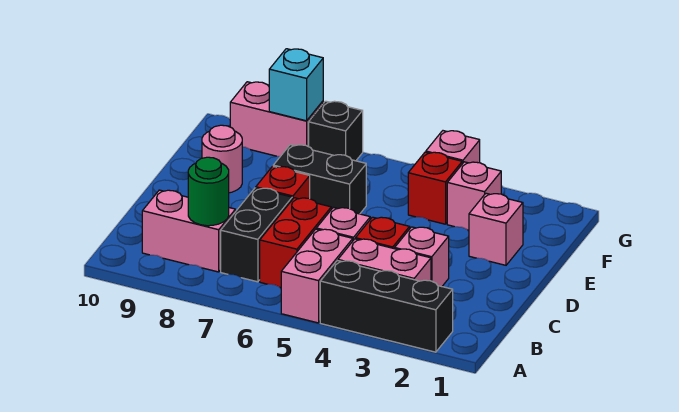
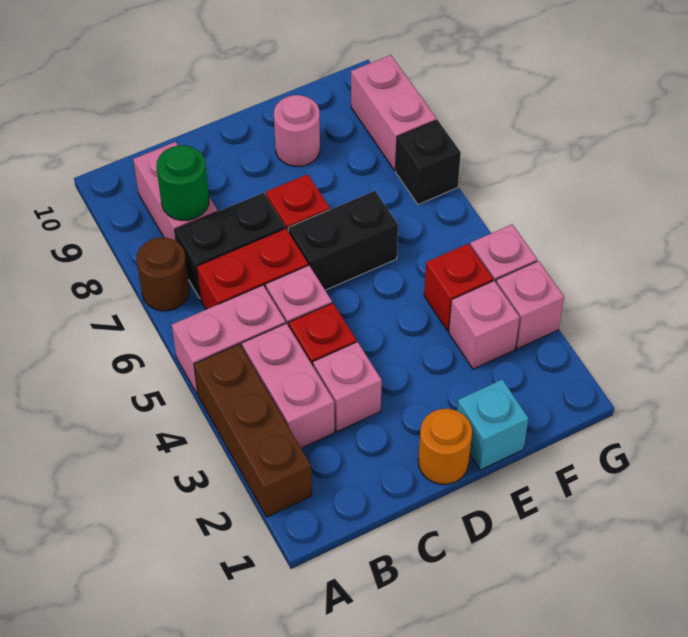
black 1x3 brick [320,261,453,352] -> brown 1x3 brick [194,344,312,517]
none -> brown 1x1 round brick [136,238,189,311]
none -> orange 1x1 round brick [418,409,472,484]
pink 1x1 brick [469,193,523,265] -> pink 1x1 brick moved to [496,261,564,349]
black 1x2 brick [273,145,366,214] -> black 1x2 brick turned to [288,191,398,290]
cyan 1x1 brick [269,49,323,121] -> cyan 1x1 brick moved to [457,379,529,470]

